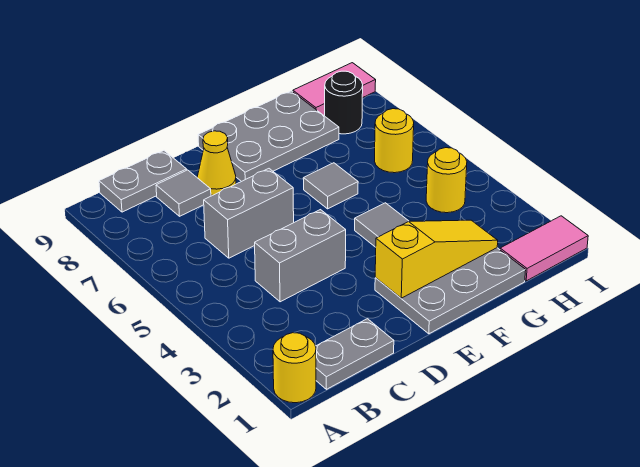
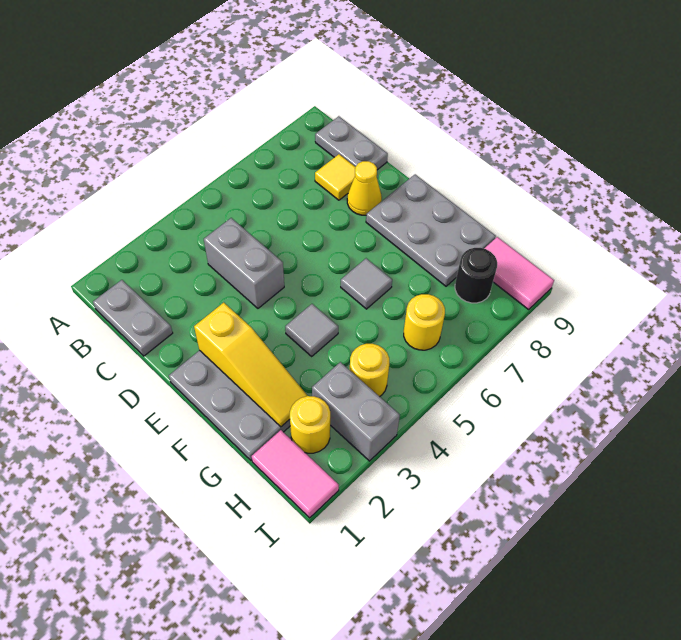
yellow 1x1 round brick [273,333,316,403] -> yellow 1x1 round brick moved to [290,396,330,453]
grey 1x2 brick [204,169,294,258] -> grey 1x2 brick moved to [312,362,400,461]
grey 1x1 tile [156,170,211,216] -> yellow 1x1 tile [315,154,355,200]

